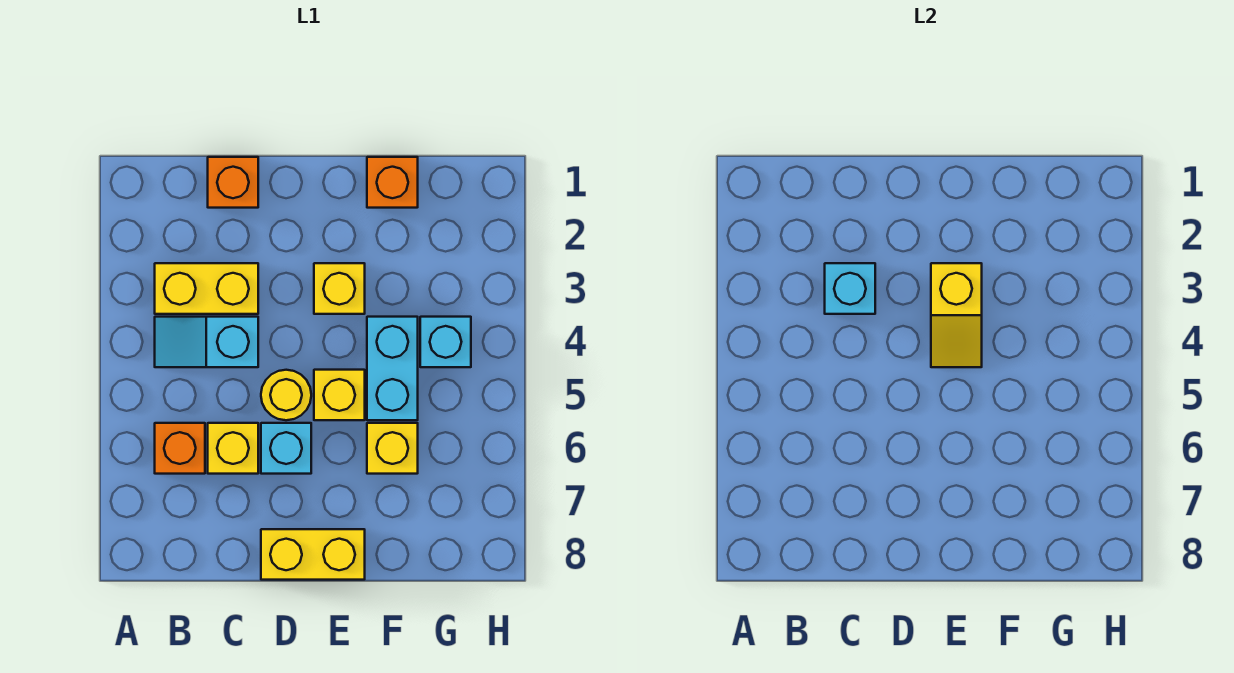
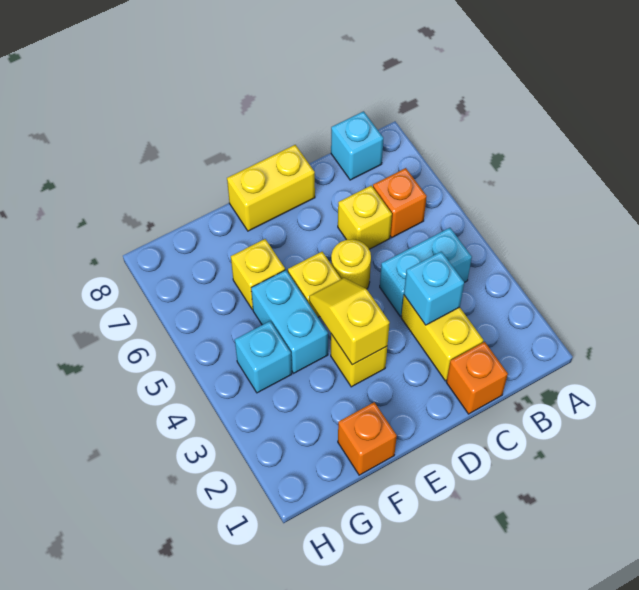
yellow 1x2 brick [155,263,258,314] -> yellow 1x2 brick turned to [401,296,484,381]
cyan 1x2 slope [155,317,258,367] -> cyan 1x2 brick [380,228,472,316]
cyan 1x1 brick [261,423,311,474] -> cyan 1x1 brick moved to [331,111,383,180]

